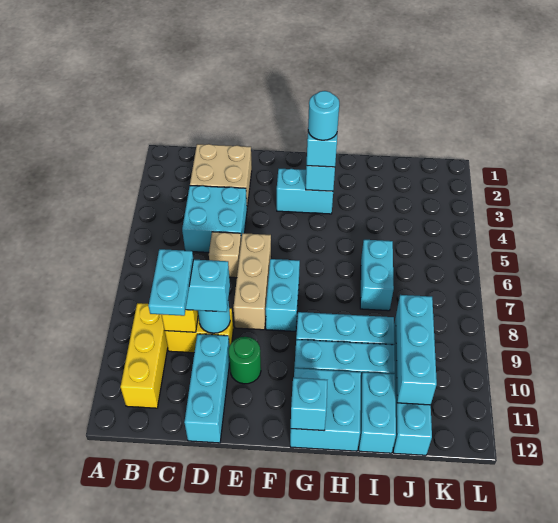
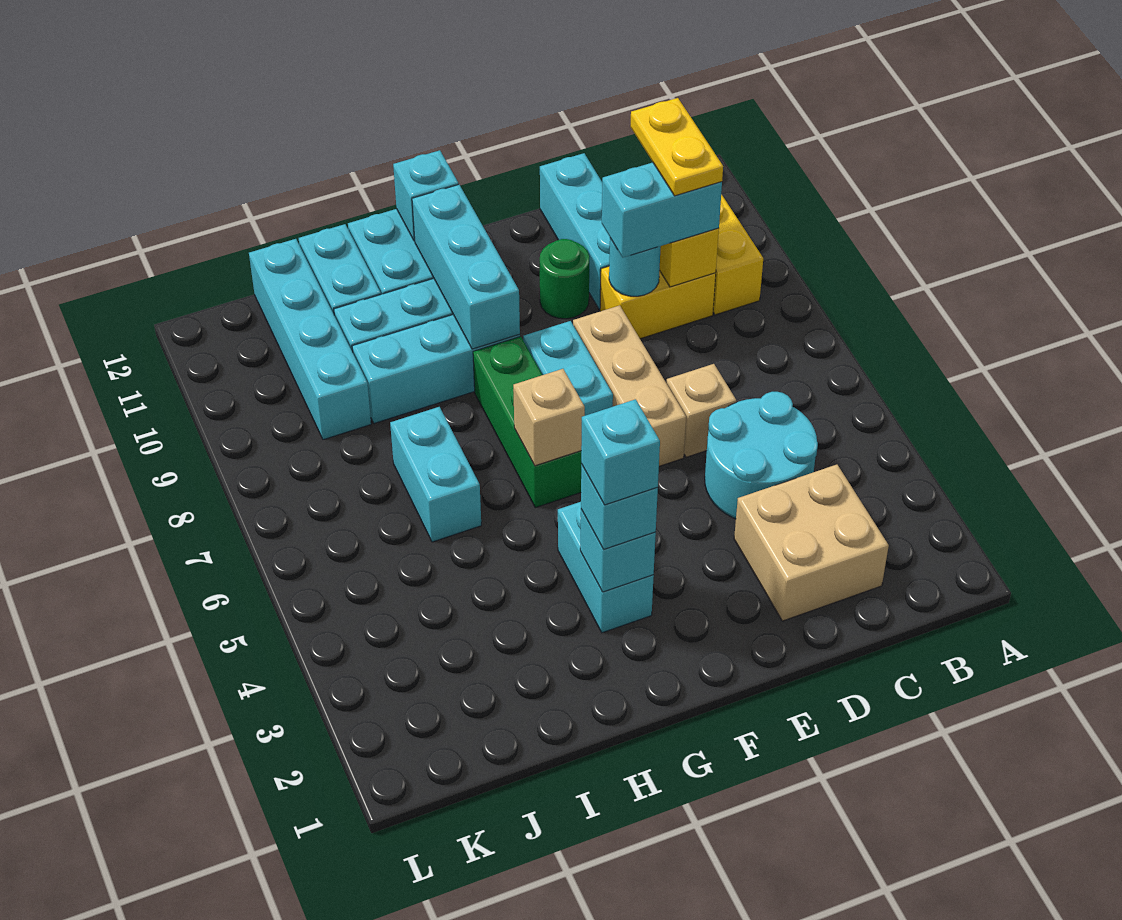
cyan 2x2 brick [182,186,247,252] -> cyan 2x2 round brick [705,392,818,519]
cyan 1x2 plate [148,249,193,316] -> yellow 1x2 plate [630,98,723,196]
cyan 1x2 brick [277,169,333,214] -> cyan 1x2 brick turned to [558,502,654,633]
cyan 1x1 round brick [308,91,339,140] -> cyan 1x1 brick [581,399,660,505]
none -> green 1x3 brick [473,337,581,508]
none -> tan 1x1 brick [513,369,585,466]
cyan 1x3 brick [396,295,437,405] -> cyan 1x3 brick moved to [412,185,520,349]

